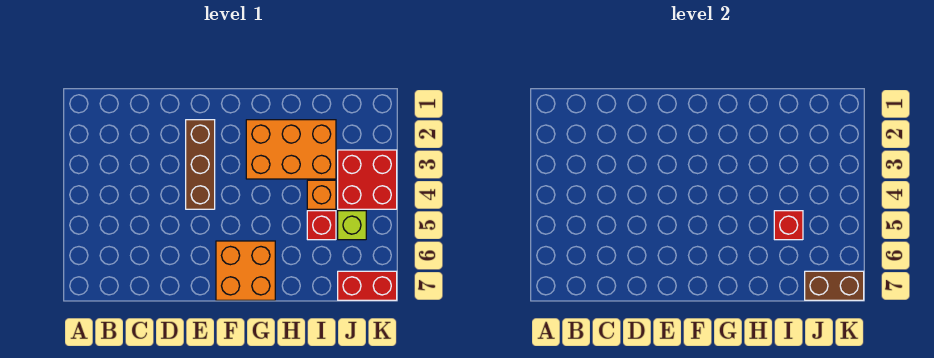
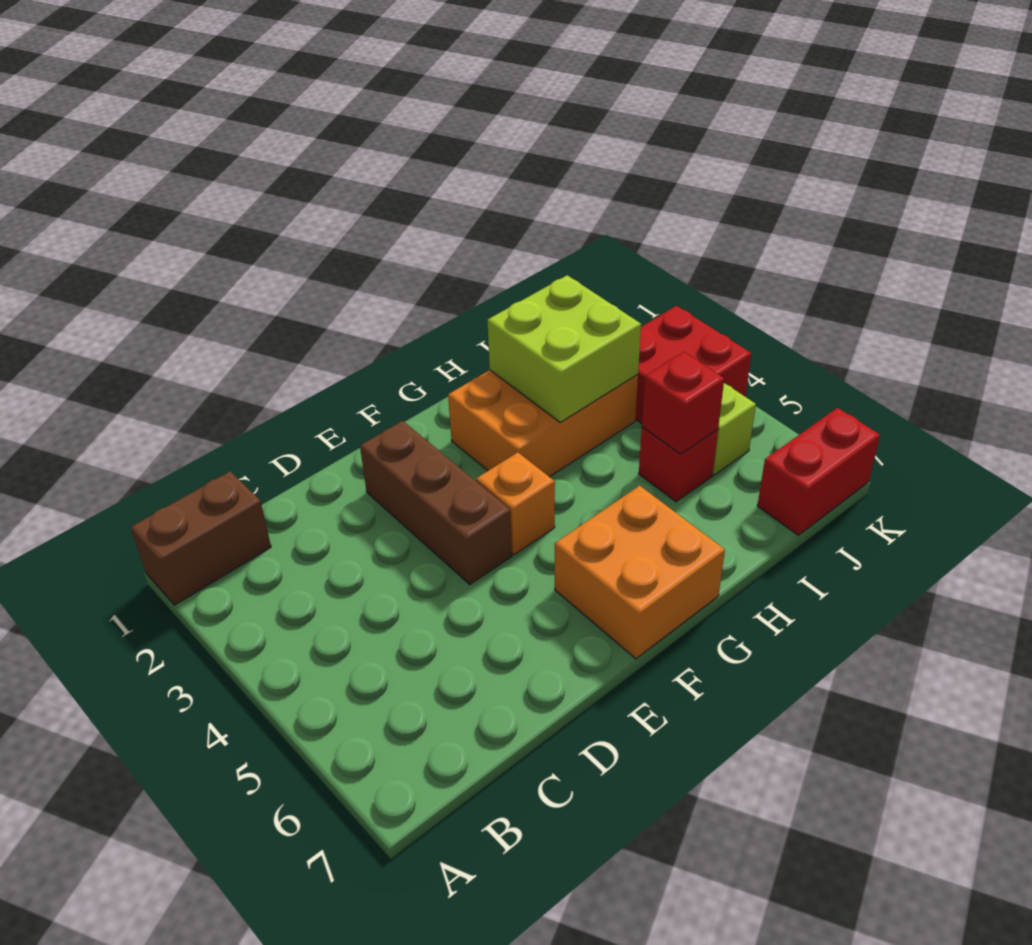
none -> lime 2x2 brick [487,275,641,422]
orange 1x1 brick [307,180,336,209] -> orange 1x1 brick moved to [476,452,555,555]
brown 1x2 brick [805,271,864,300] -> brown 1x2 brick moved to [131,471,271,605]

